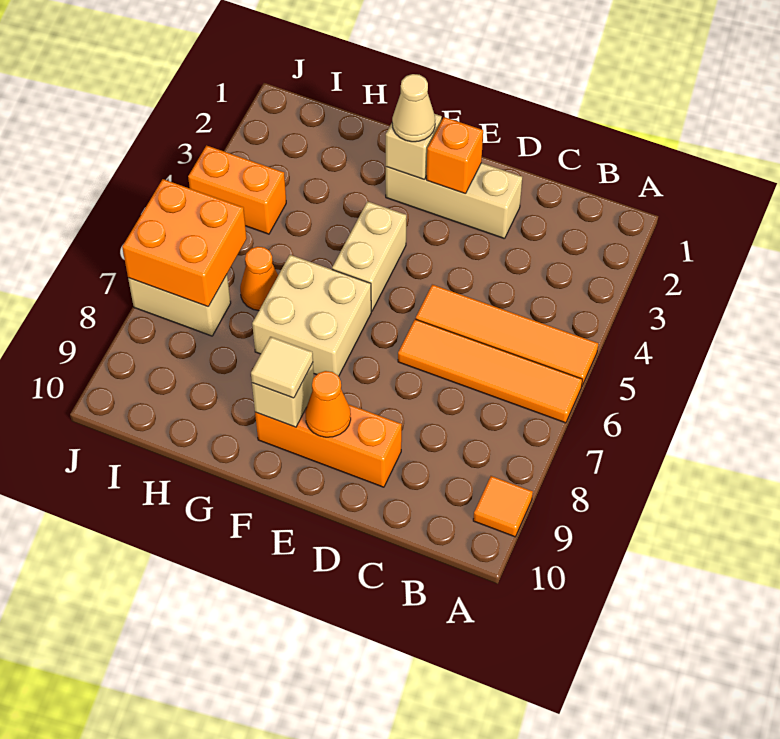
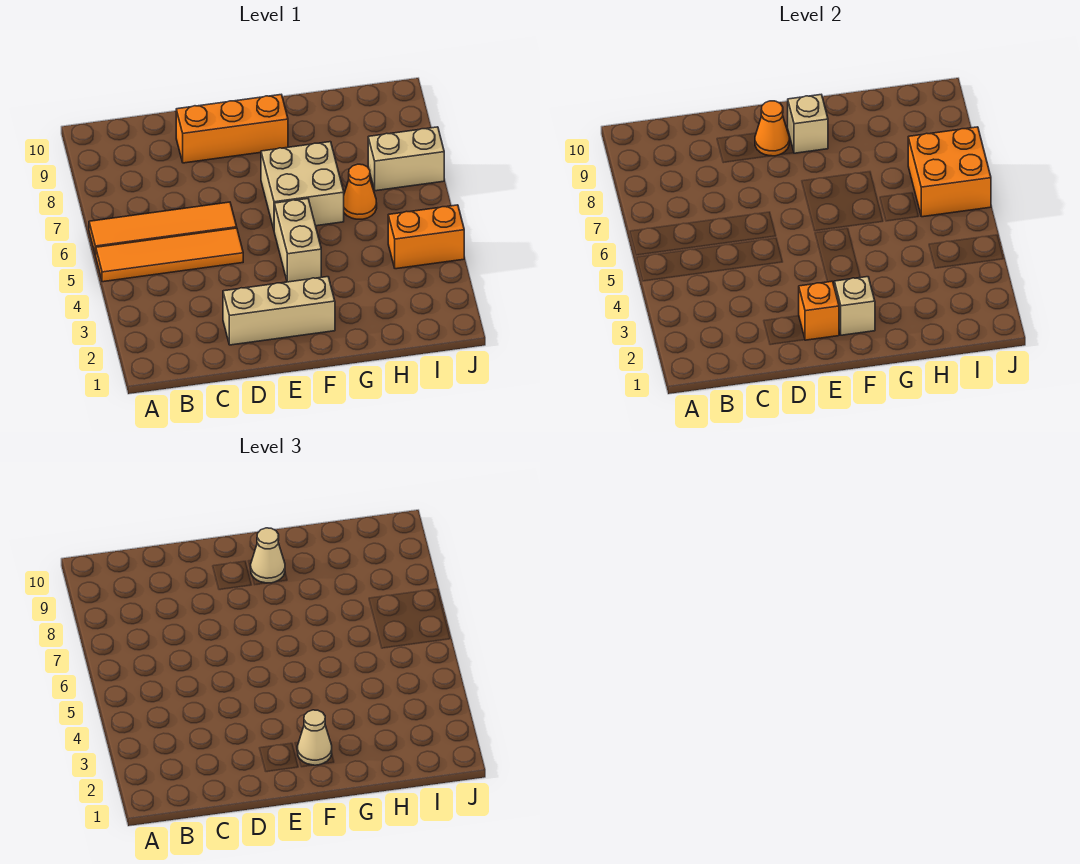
orange 1x1 tile [473,476,533,537] -> none
tan 1x1 tile [251,337,313,398] -> tan 1x1 cone [251,528,285,583]

